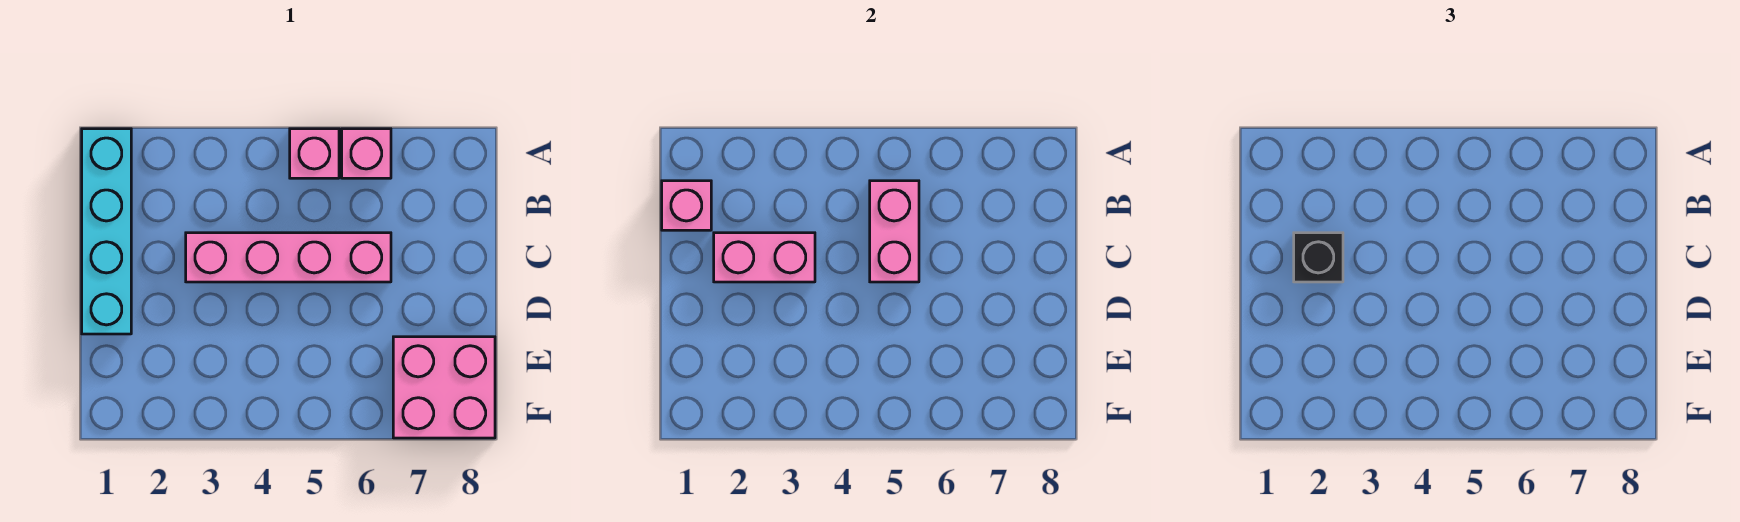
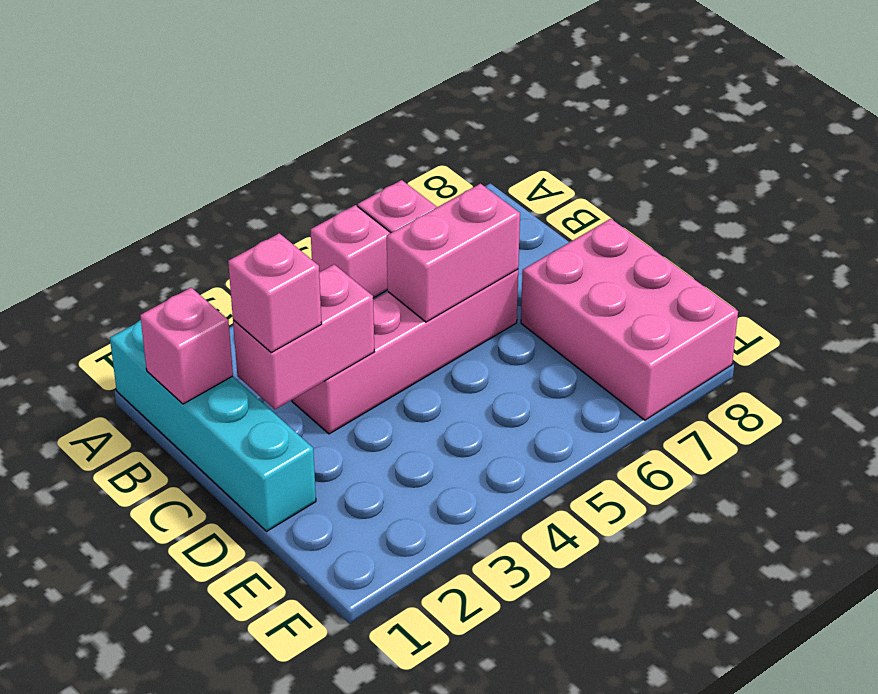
pink 1x2 brick [870,181,919,282] -> pink 1x2 brick turned to [387,184,520,322]
black 1x1 brick [1294,233,1343,282] -> pink 1x1 brick [228,233,322,353]
pink 2x2 brick [393,337,495,438] -> pink 2x3 brick [521,219,738,420]

